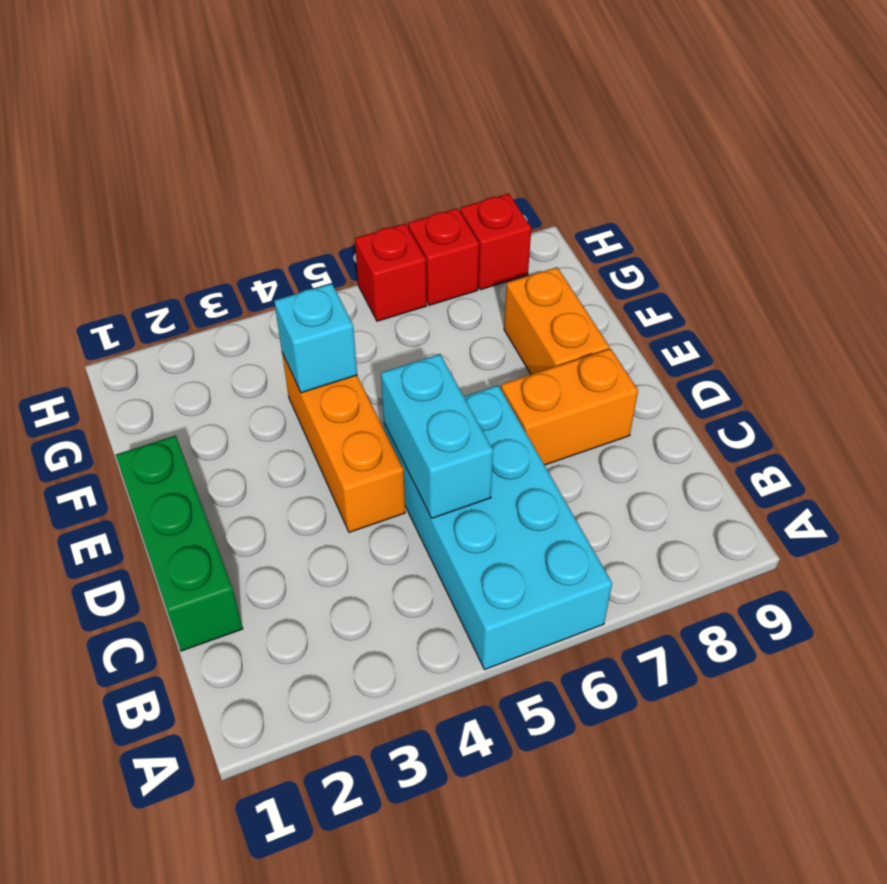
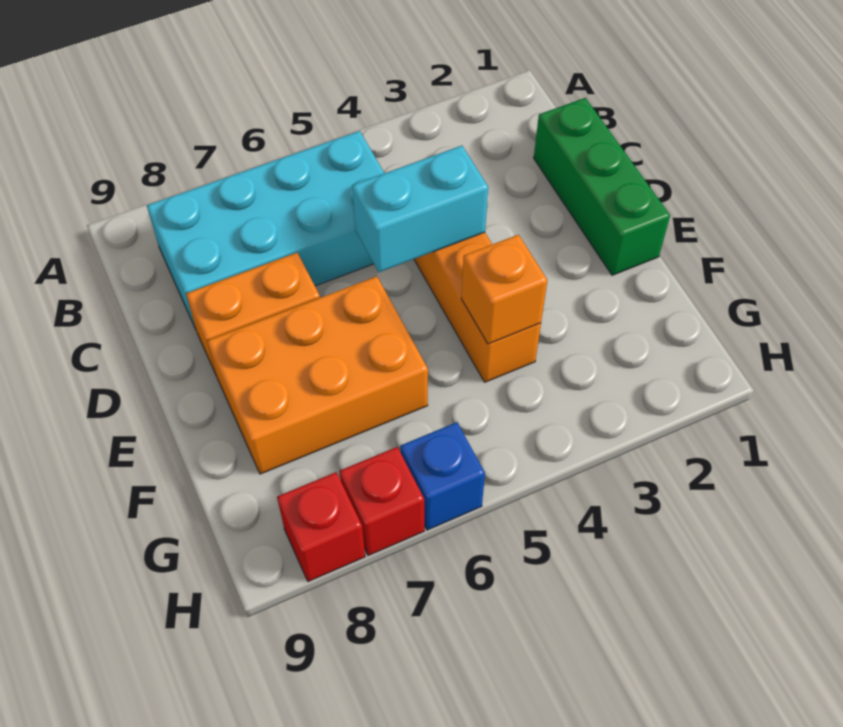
cyan 2x4 brick [384,385,612,670] -> cyan 2x4 brick turned to [147,131,384,329]
cyan 1x2 brick [381,354,493,518] -> cyan 1x2 brick turned to [352,146,488,272]
orange 1x2 brick [504,267,609,374] -> orange 2x3 brick [207,276,428,474]
cyan 1x1 brick [274,283,357,393] -> orange 1x1 brick [461,235,547,344]
red 1x1 brick [355,224,427,321] -> blue 1x1 brick [400,422,485,530]

